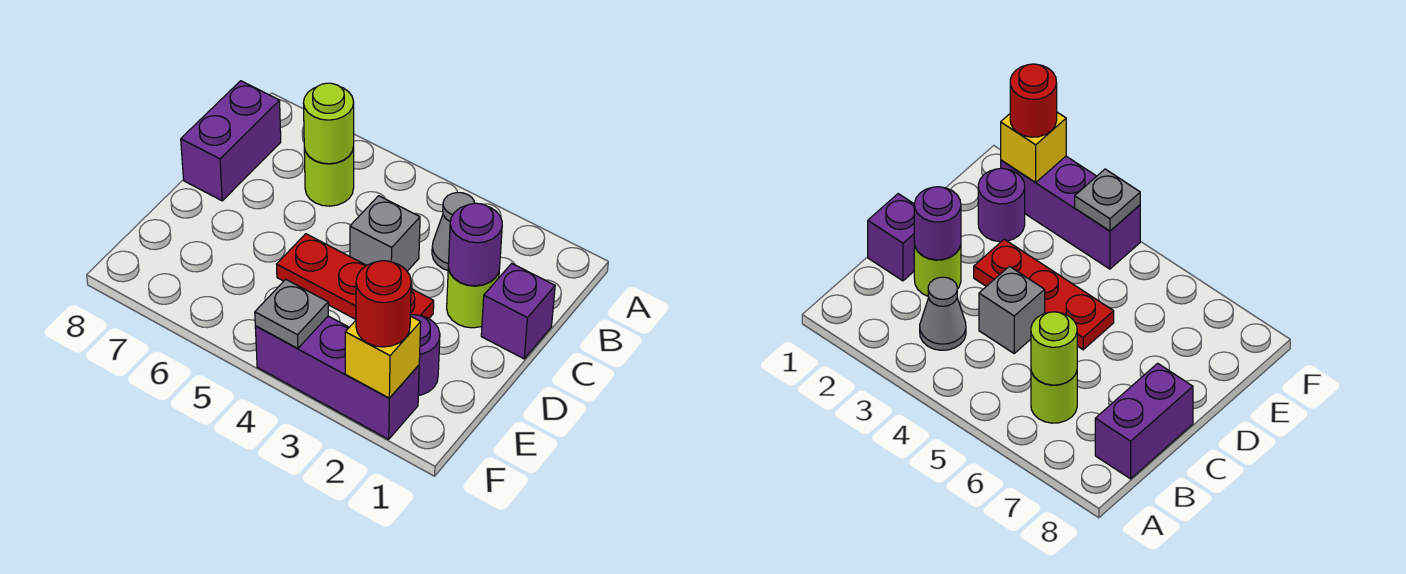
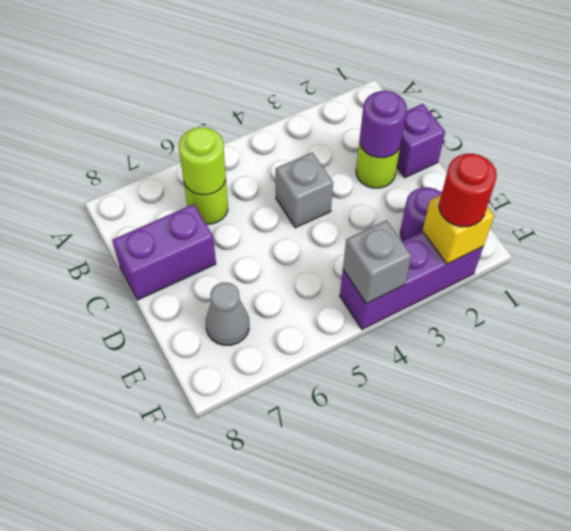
grey 1x1 cone [432,193,474,270] -> grey 1x1 cone moved to [206,283,249,345]
purple 1x2 brick [181,81,281,201] -> purple 1x2 brick turned to [112,204,216,300]
red 1x3 plate [277,234,434,319] -> none
grey 1x1 plate [255,279,328,348] -> grey 1x1 brick [343,220,412,304]

